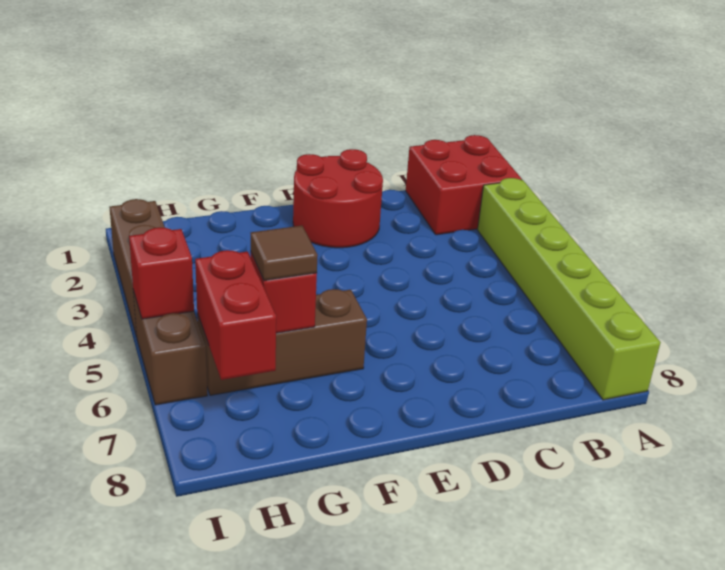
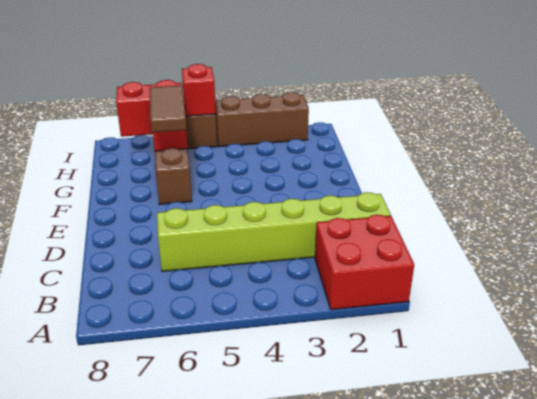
lime 1x6 brick [478,178,661,400] -> lime 1x6 brick moved to [157,192,391,271]
red 2x2 round brick [293,149,383,248] -> none
brown 1x1 tile [251,226,318,281] -> brown 1x2 tile [149,85,187,132]

